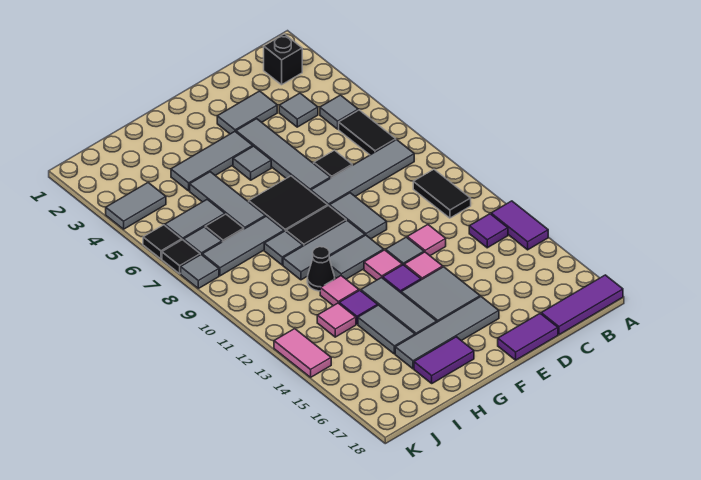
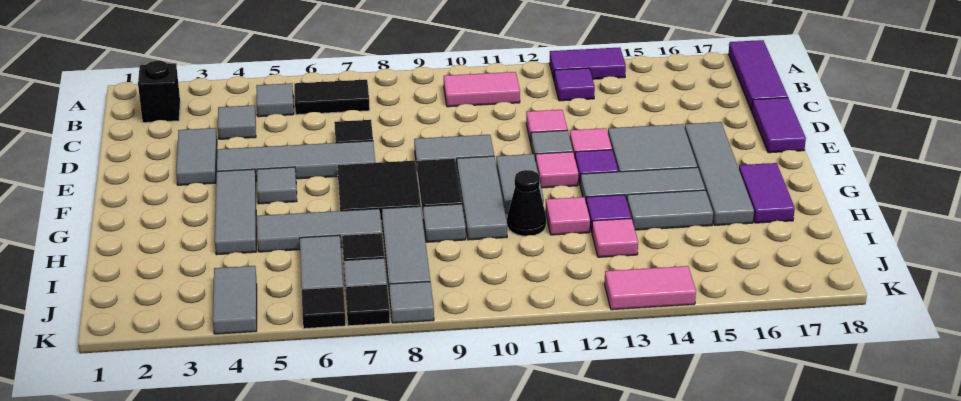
grey 1x4 tile [311,140,414,206] -> none
black 1x2 tile [413,169,471,218] -> pink 1x2 tile [444,72,520,107]

